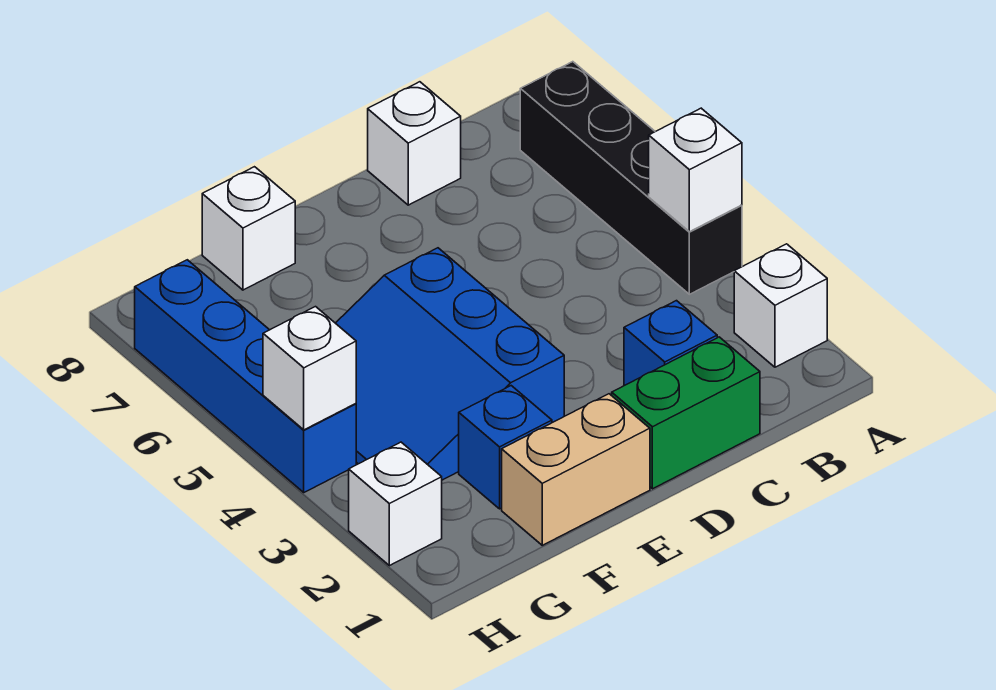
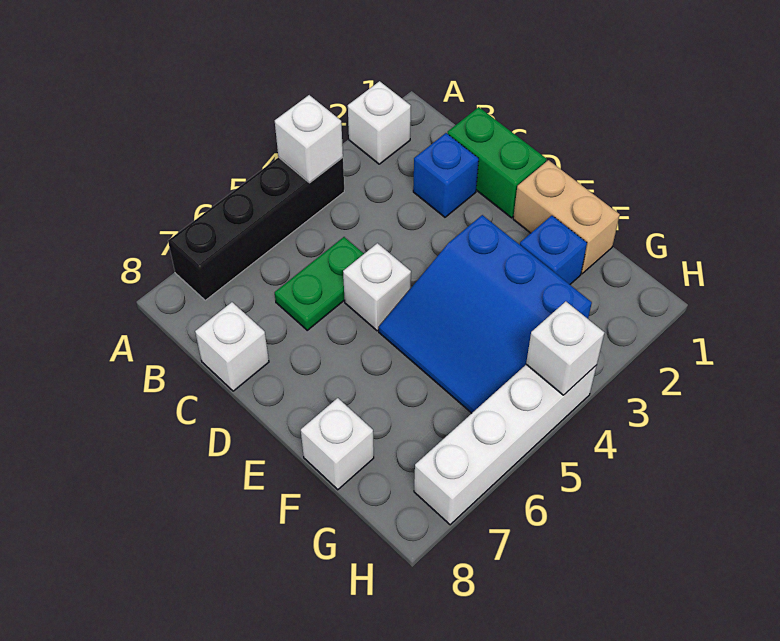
none -> green 1x2 plate [275,237,364,330]
blue 3x3 slope [336,248,564,480] -> blue 3x3 slope turned to [379,215,592,413]
white 1x1 brick [349,442,442,566] -> white 1x1 brick moved to [343,243,411,331]
blue 1x4 brick [135,260,356,492] -> white 1x4 brick [414,365,597,525]

